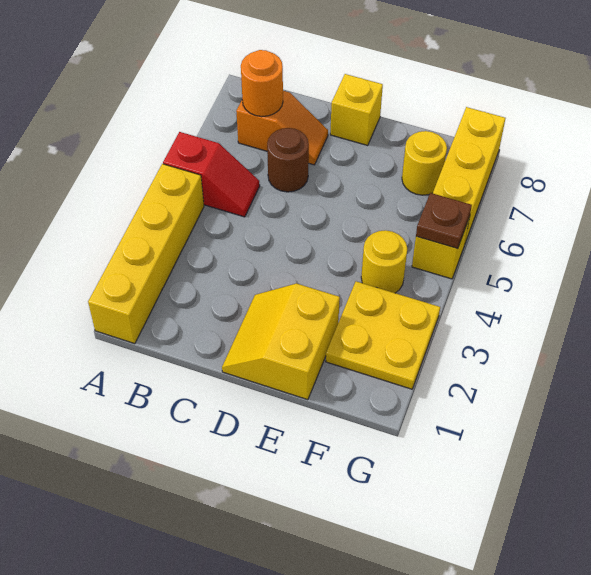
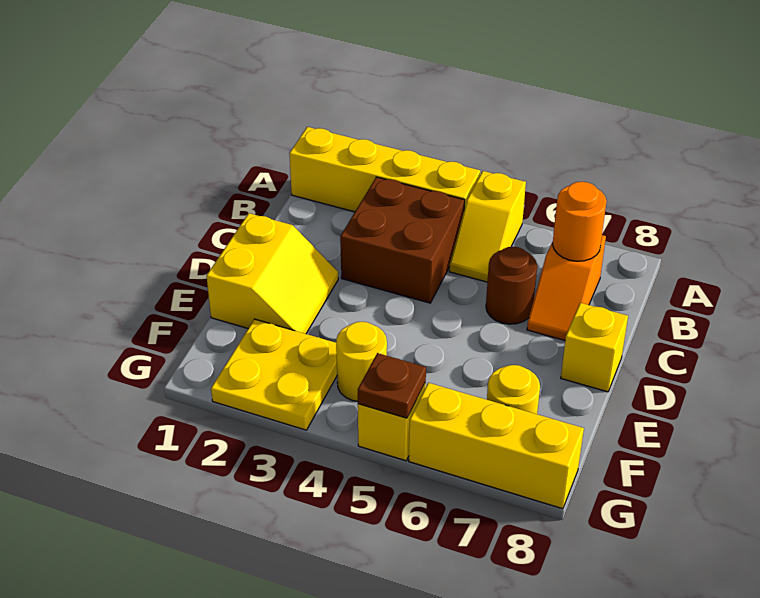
red 1x2 slope [163,132,260,217] -> yellow 1x2 slope [449,171,526,282]
none -> brown 2x2 brick [340,177,465,303]
yellow 2x2 slope [222,283,340,400] -> yellow 2x2 slope turned to [207,213,338,334]

